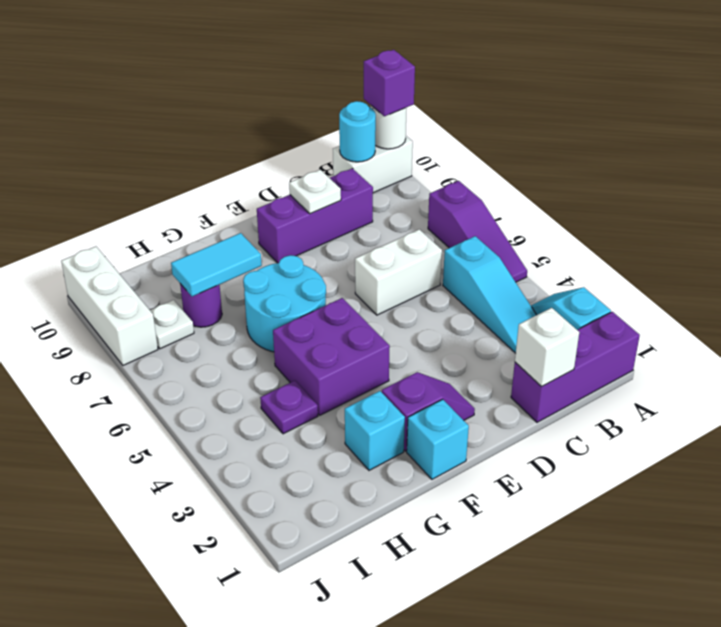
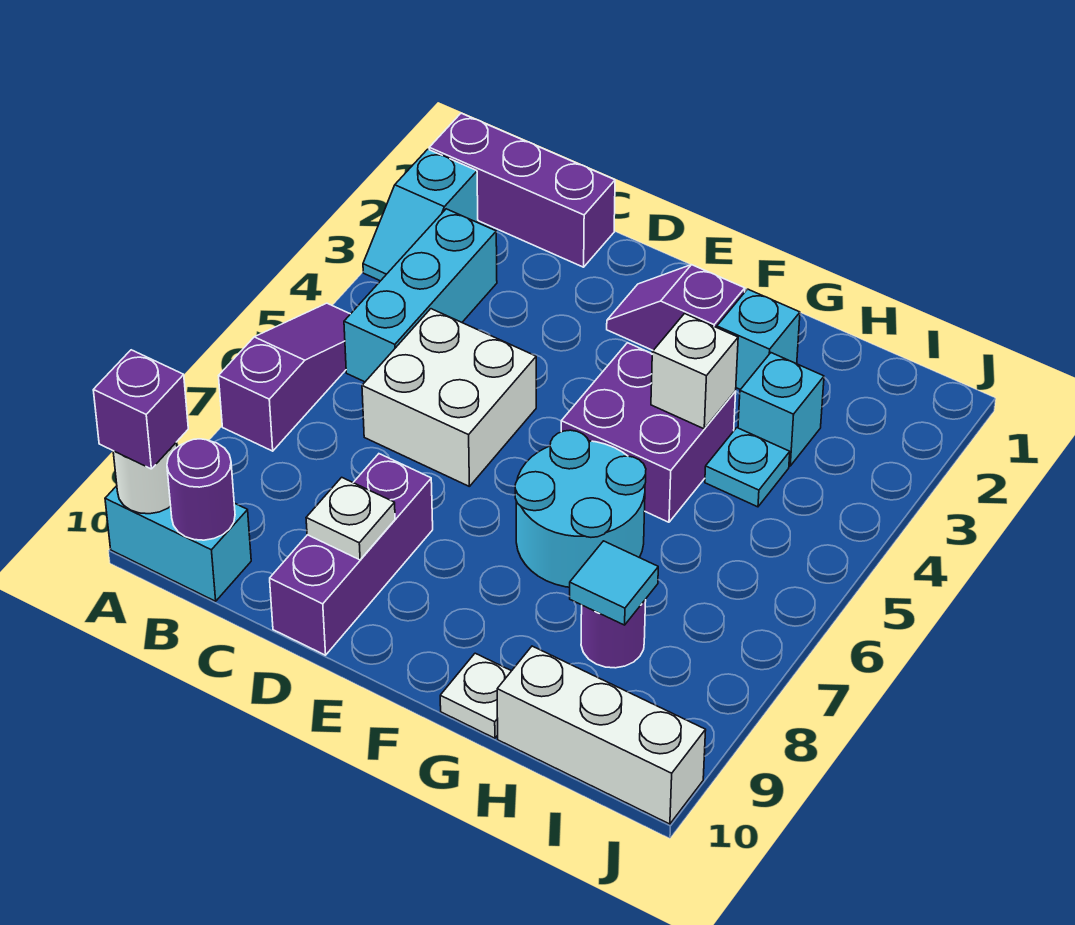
white 1x2 brick [333,136,413,193] -> cyan 1x2 brick [105,486,251,601]
cyan 1x3 slope [443,236,536,353] -> cyan 1x3 brick [344,209,497,382]
cyan 1x1 round brick [339,101,376,162] -> purple 1x1 round brick [167,439,235,540]
white 1x1 brick [515,308,579,387] -> white 1x1 brick moved to [651,314,738,429]
white 1x2 brick [355,229,442,315] -> white 2x2 brick [362,309,536,486]
purple 1x3 brick [257,168,373,263] -> purple 1x3 brick turned to [270,454,433,655]
cyan 1x1 brick [407,399,469,479] -> cyan 1x1 brick moved to [738,353,824,466]
cyan 1x2 tile [171,233,262,296] -> cyan 1x1 tile [570,541,658,625]
purple 1x1 plate [260,381,318,434] -> cyan 1x1 plate [705,428,790,507]
white 1x1 plate [150,300,194,349] -> white 1x1 plate moved to [440,653,511,738]
white 1x3 brick [61,247,158,365] -> white 1x3 brick turned to [497,646,706,824]

